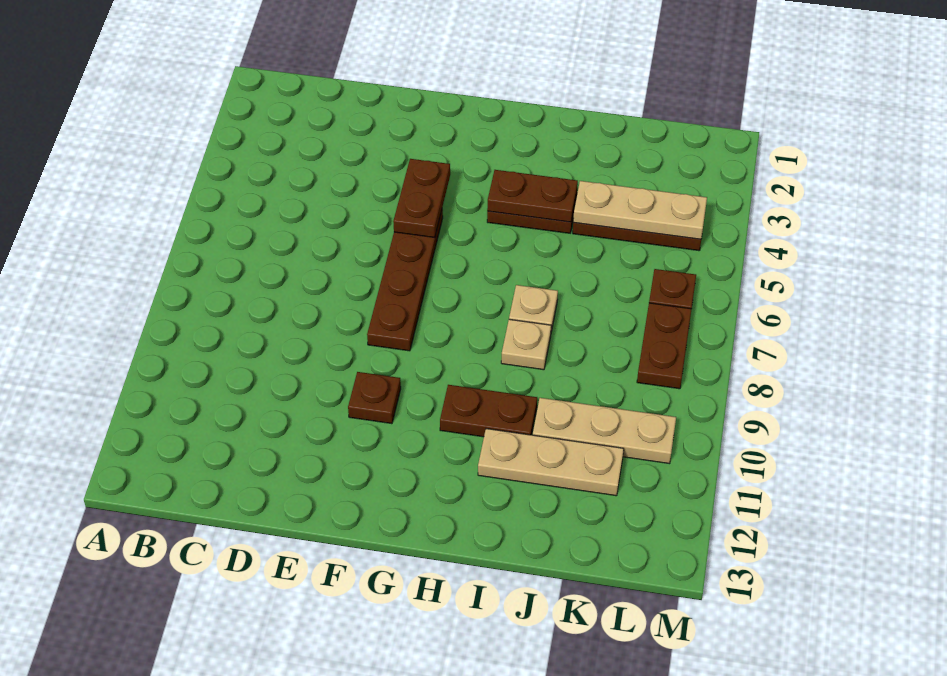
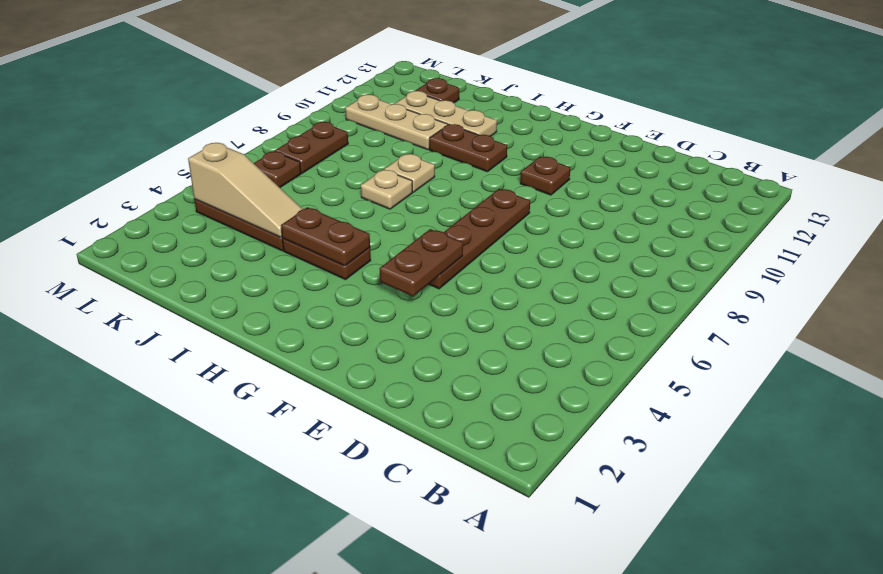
tan 1x3 plate [573,181,707,239] -> tan 1x3 slope [188,143,303,237]
none -> brown 1x1 plate [415,78,459,103]

